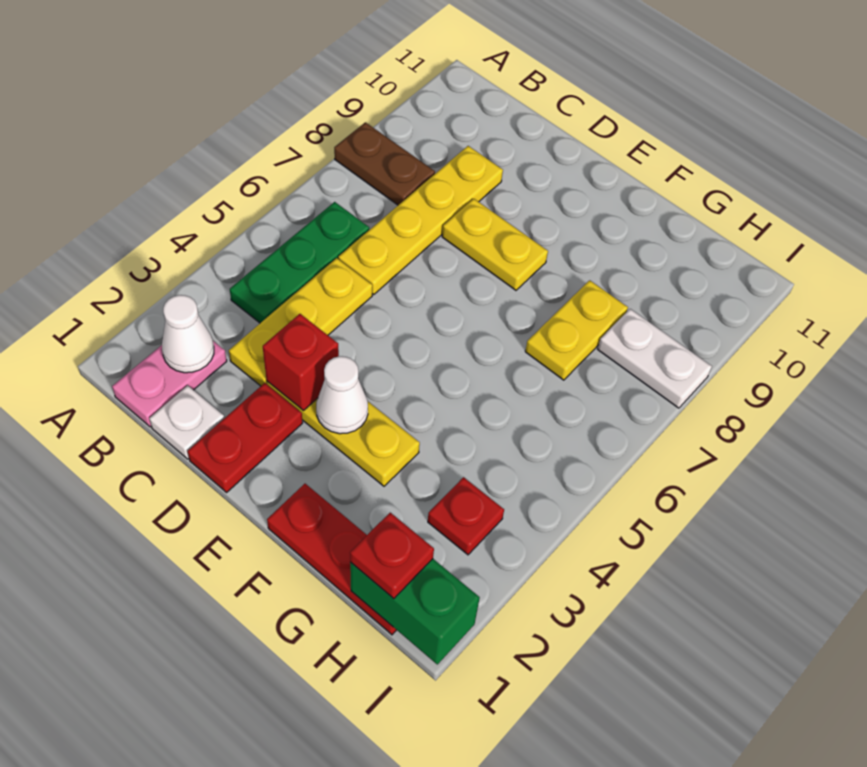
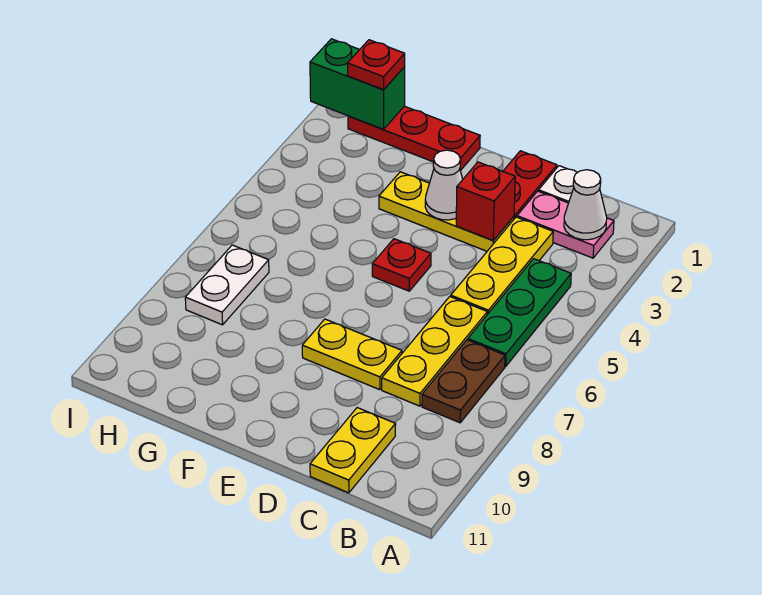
brown 1x2 plate [334,122,435,205] -> brown 1x2 plate turned to [422,340,505,423]
pink 1x2 plate [112,341,227,427] -> pink 1x2 plate turned to [517,191,614,258]
yellow 1x4 plate [338,146,503,295] -> yellow 1x3 plate [382,297,487,406]
yellow 1x2 plate [525,280,628,380] -> yellow 1x2 plate moved to [310,408,396,493]
red 1x1 plate [428,477,504,555] -> red 1x1 plate moved to [372,239,431,291]
white 1x2 plate [598,309,712,408] -> white 1x2 plate turned to [185,245,269,325]

